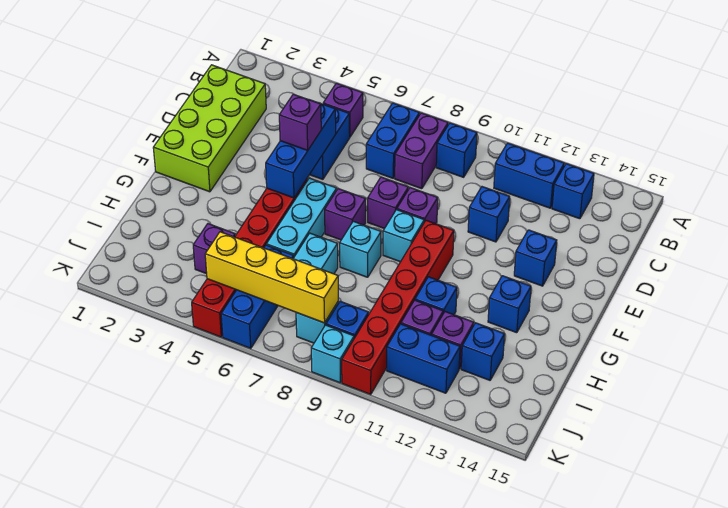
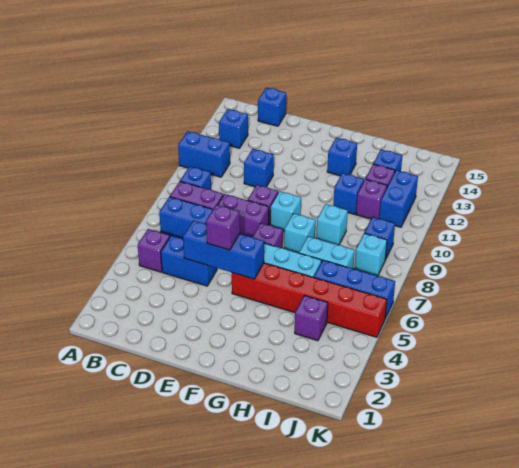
blue 1x2 brick [494,143,564,208] -> blue 1x2 brick turned to [178,131,230,177]
lime 2x4 brick [153,65,266,192] -> none
purple 1x1 brick [368,177,408,229] -> purple 1x2 brick [218,194,269,237]
blue 1x1 brick [514,230,557,286] -> blue 1x1 brick moved to [258,88,286,126]
red 1x6 brick [342,220,454,394] -> none
yellow 1x4 brick [205,232,338,323] -> none
cyan 1x1 brick [311,325,354,383] -> cyan 1x1 brick moved to [316,204,348,245]

